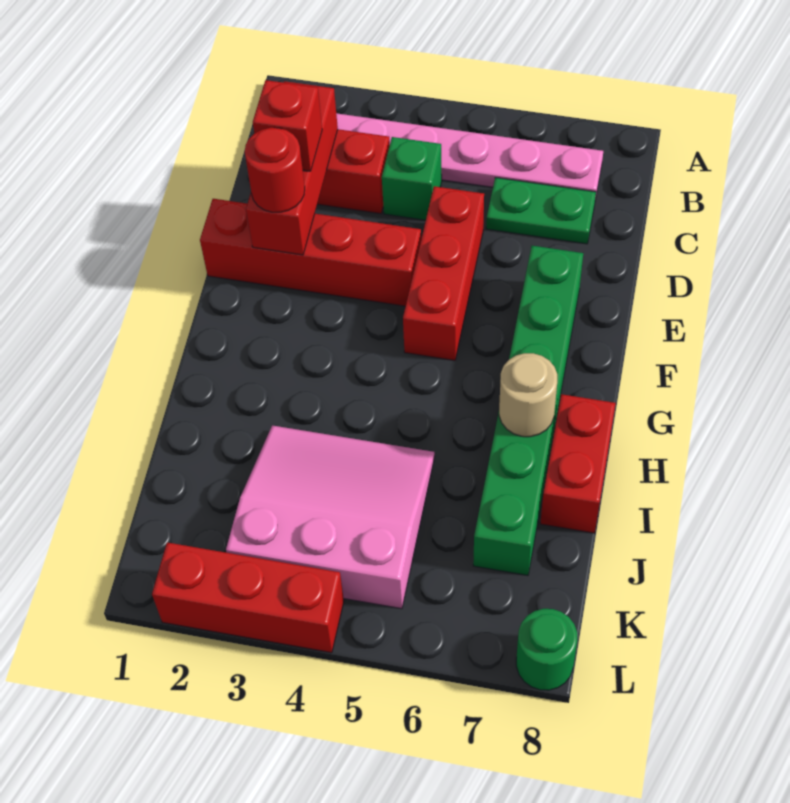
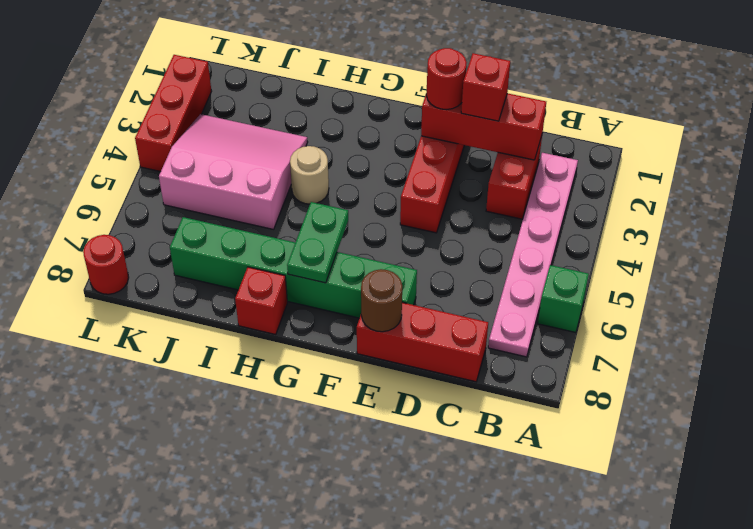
green 1x1 brick [382,137,442,220] -> green 1x1 brick moved to [538,265,589,333]
green 1x2 plate [486,177,596,244] -> green 1x2 plate moved to [287,202,348,283]
red 1x3 brick [403,186,484,361] -> red 1x3 brick moved to [357,302,488,382]
none -> brown 1x1 round brick [361,269,402,332]
tan 1x1 round brick [499,353,557,437] -> tan 1x1 round brick moved to [290,146,329,204]
red 1x2 brick [540,394,616,533] -> red 1x1 brick [235,267,287,334]
pink 3x3 slope [226,425,435,609] -> pink 3x3 slope turned to [159,114,308,229]
green 1x1 round brick [516,609,577,690] -> red 1x1 round brick [83,235,129,294]

